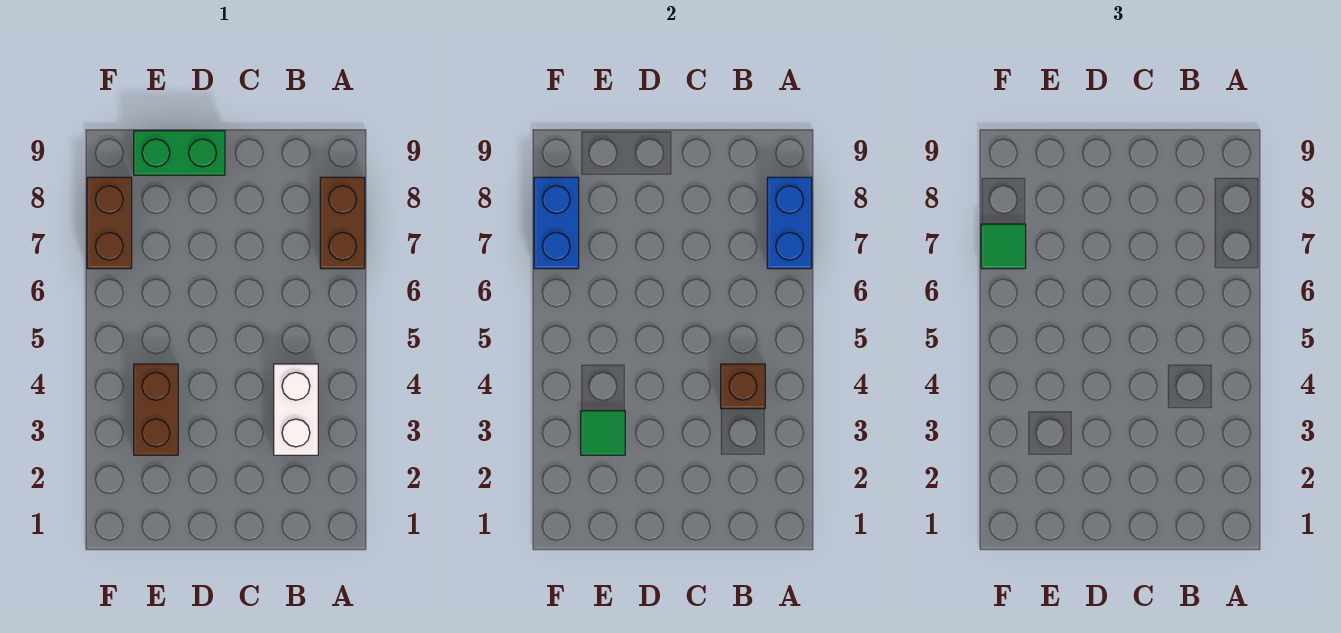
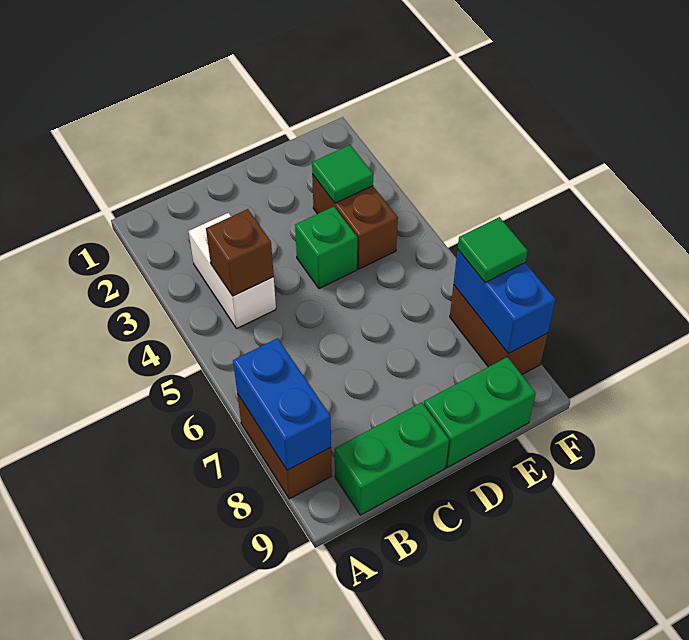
none -> green 1x2 brick [335,402,449,515]
none -> green 1x1 brick [295,207,357,289]

